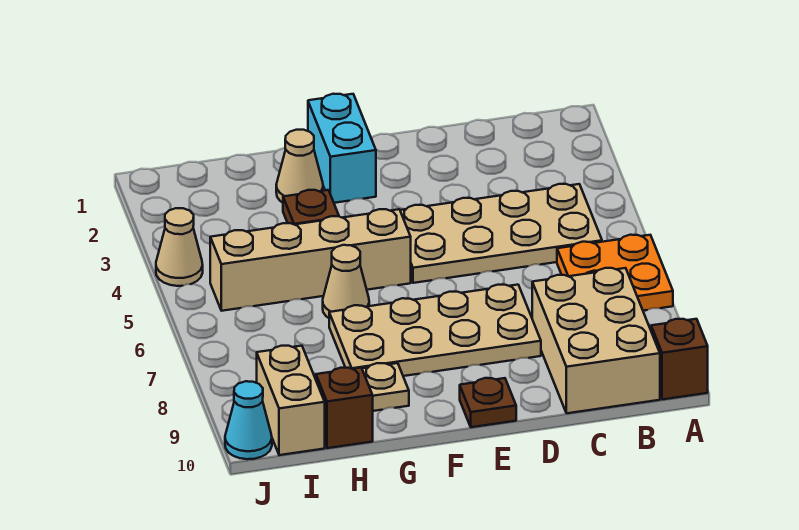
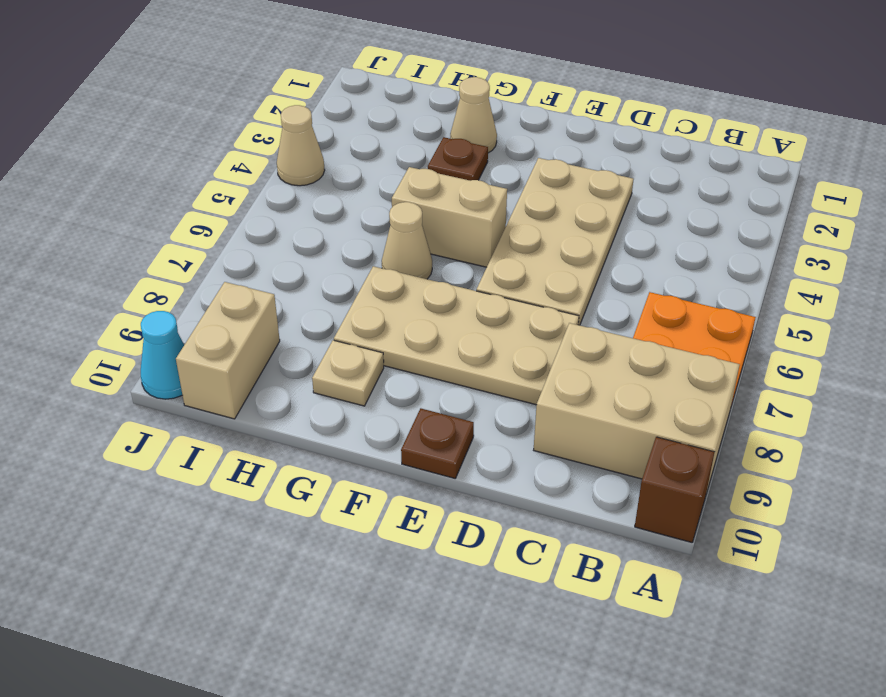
tan 2x4 plate [400,184,602,283] -> tan 2x4 plate turned to [476,158,633,325]
tan 2x3 brick [532,268,660,413] -> tan 2x3 brick turned to [534,323,740,490]
cyan 1x2 brick [308,94,376,203] -> none
tan 1x4 brick [210,209,411,311] -> tan 1x2 brick [392,167,507,267]
brown 1x1 brick [316,368,373,448] -> none

